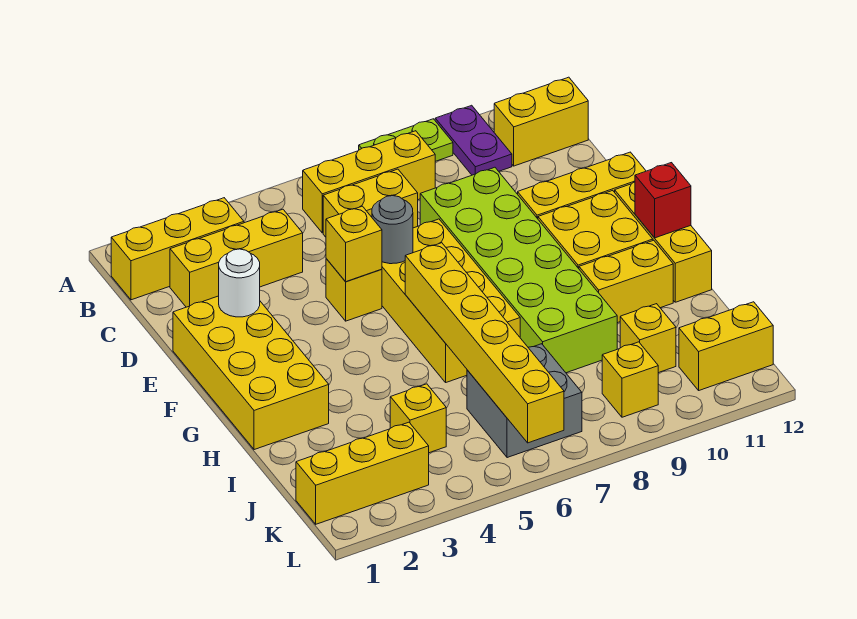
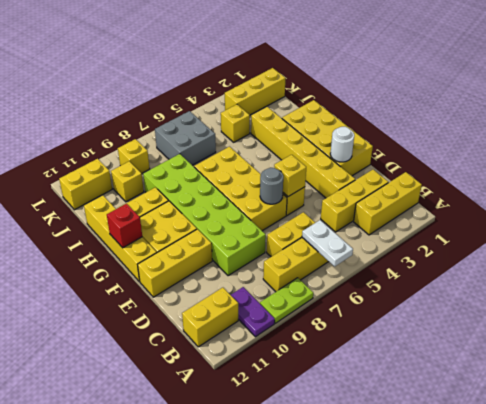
none -> white 1x2 plate [302,220,353,266]
yellow 1x3 brick [615,182,712,302] -> yellow 1x4 brick [84,195,157,281]
yellow 1x6 brick [405,243,564,443] -> yellow 1x6 brick moved to [251,107,355,198]

